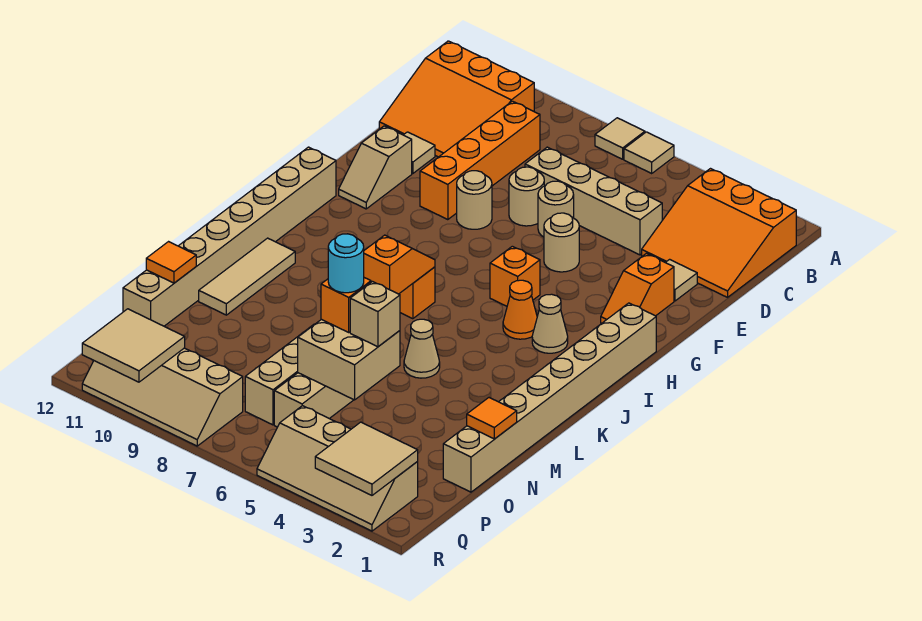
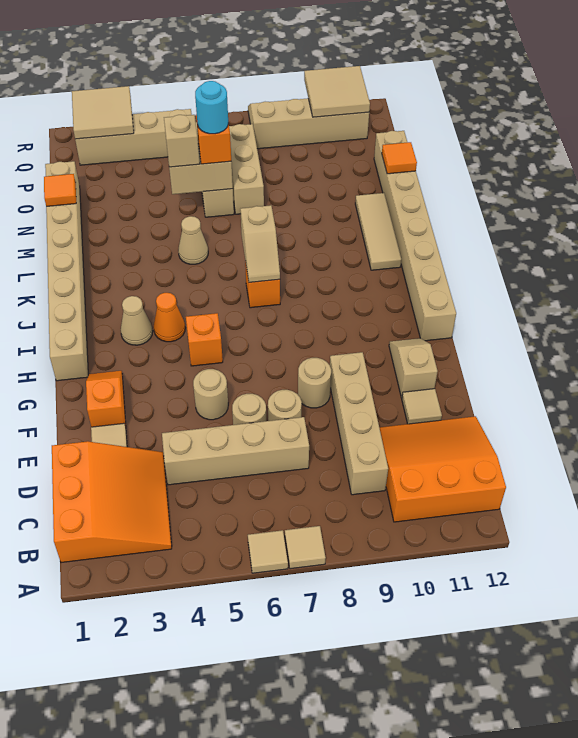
orange 3x3 slope [642,169,796,297] -> orange 3x3 slope turned to [52,441,172,563]
orange 1x4 brick [420,101,540,220] -> tan 1x4 brick [330,352,388,495]
orange 1x2 slope [364,235,435,294] -> tan 1x2 slope [240,205,280,282]

